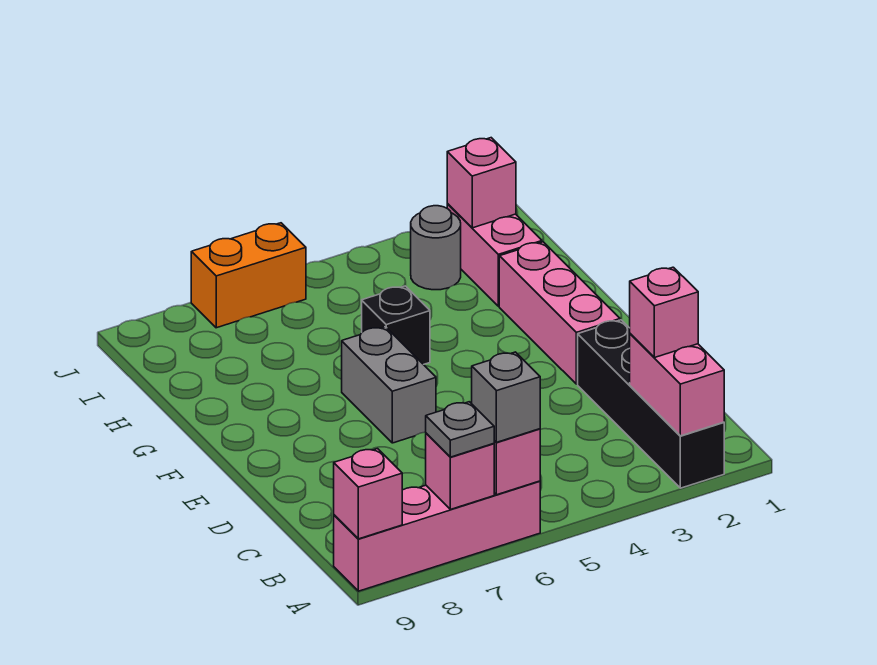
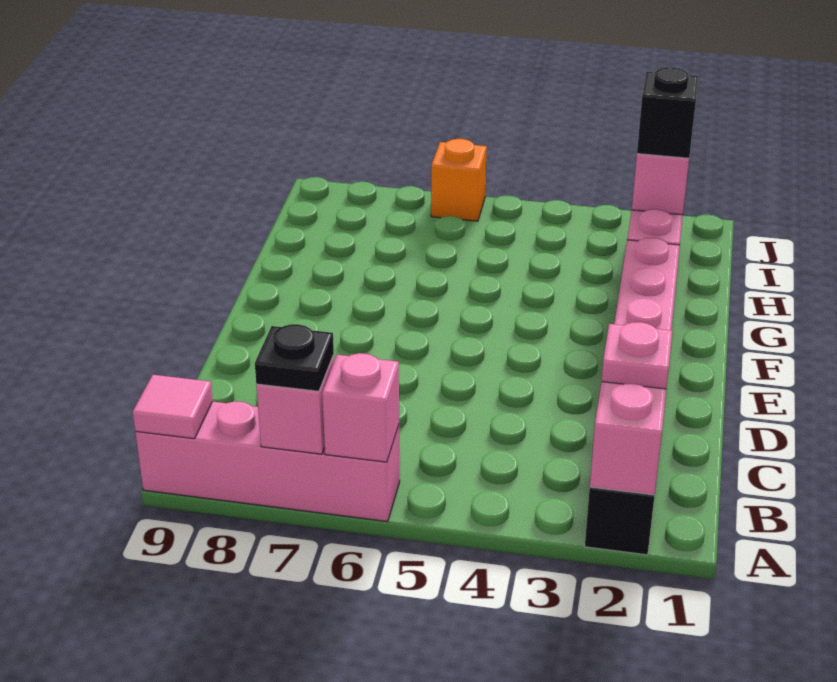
grey 1x1 brick [472,352,540,442] -> none
grey 1x1 plate [426,402,494,457] -> black 1x1 plate [255,324,334,391]
pink 1x1 brick [334,449,402,539] -> pink 1x1 tile [133,375,213,439]
pink 1x1 brick [630,267,698,358] -> pink 1x1 plate [602,322,672,389]
grey 1x2 brick [342,327,436,443] -> none
black 1x1 brick [362,286,430,365] -> black 1x1 brick moved to [637,67,698,158]
grey 1x1 round brick [411,206,461,290] -> none
orange 1x2 brick [191,223,306,328] -> orange 1x1 brick [431,139,487,221]

